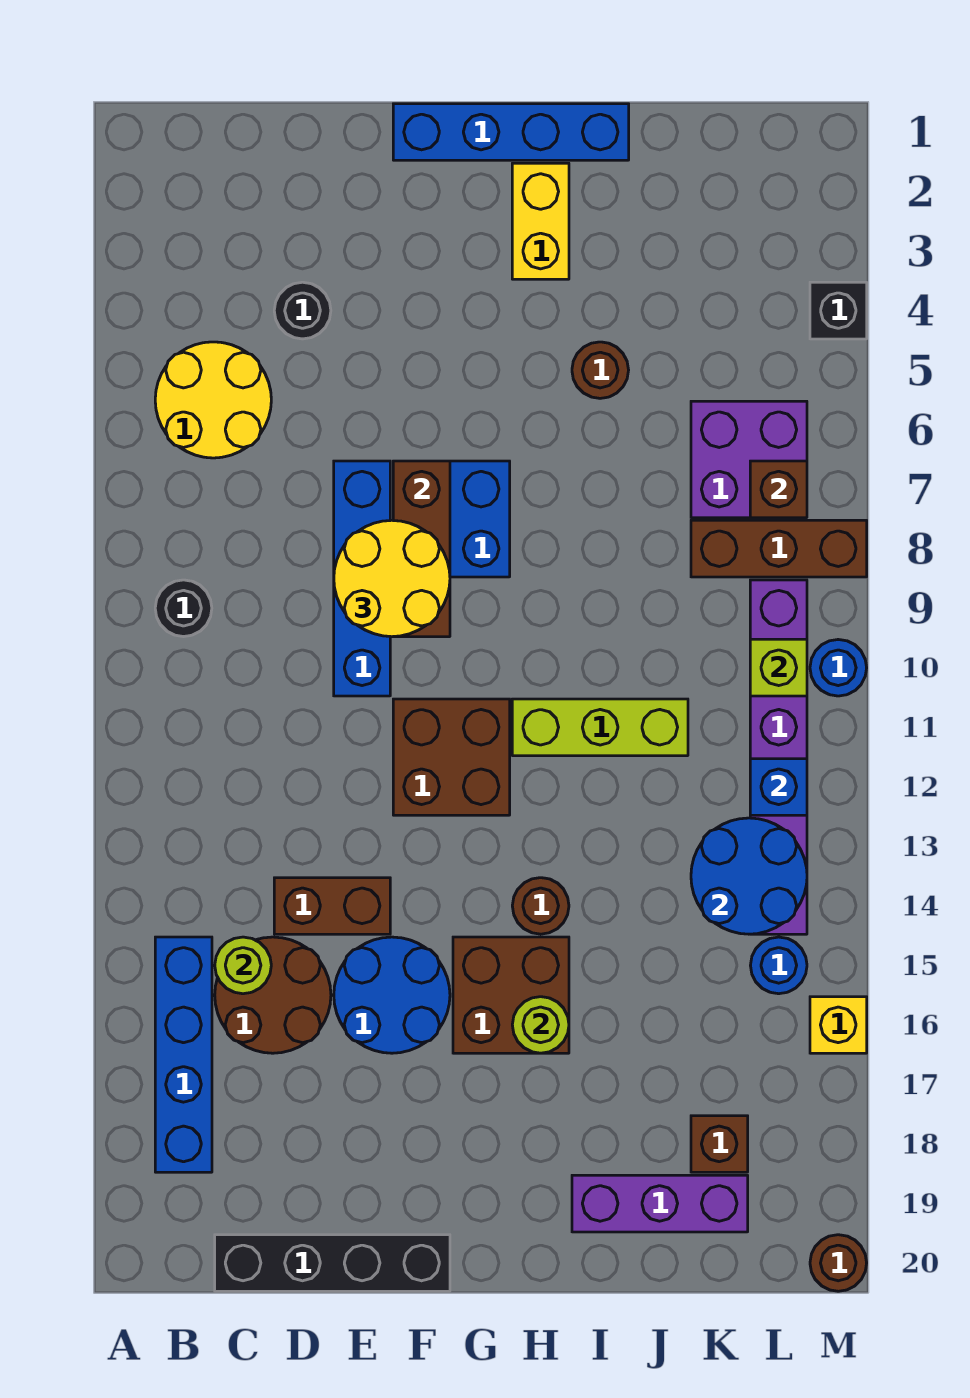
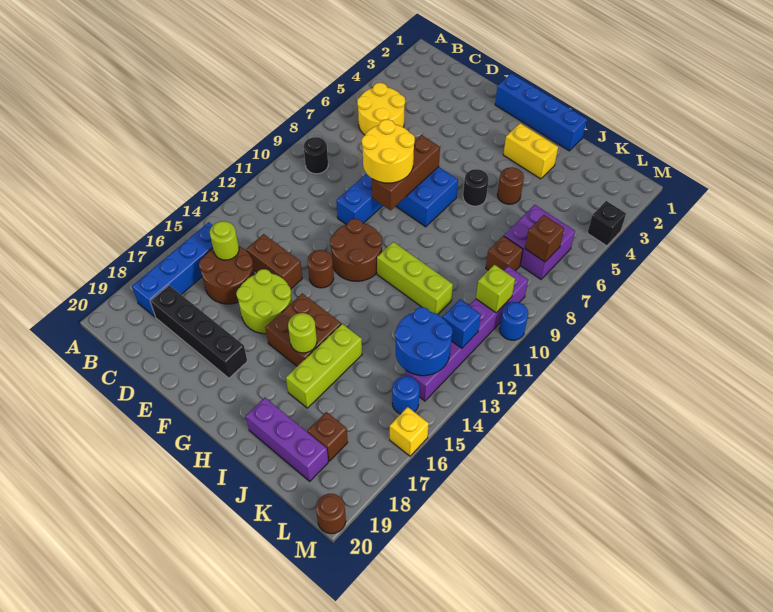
black 1x4 brick [215,1235,450,1291] -> black 1x4 brick moved to [150,285,247,378]
black 1x1 round brick [274,282,331,339] -> black 1x1 round brick moved to [463,169,489,206]
blue 2x2 round brick [334,937,450,1053] -> lime 2x2 round brick [236,269,292,334]
brown 2x2 brick [393,699,510,815] -> brown 2x2 round brick [330,219,382,281]
yellow 1x2 brick [512,163,569,279] -> yellow 1x2 brick turned to [503,123,558,179]
brown 1x1 round brick [512,878,569,934] -> brown 1x1 round brick moved to [308,250,334,288]
none -> lime 1x3 brick [286,324,362,408]
brown 1x3 brick [691,520,867,577] -> brown 1x1 brick [486,236,523,271]

